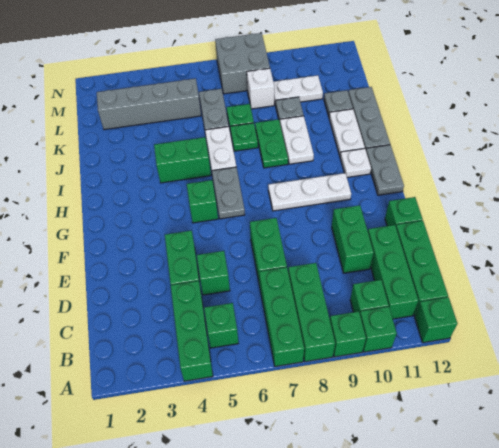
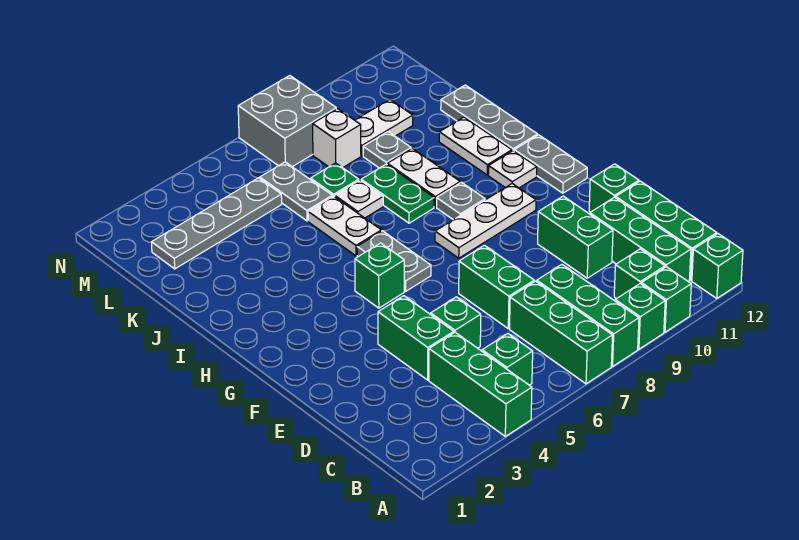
green 1x2 brick [154,137,211,183] -> none
green 1x1 plate [230,123,258,151] -> white 1x1 plate [335,180,383,218]
grey 1x1 plate [324,90,353,116] -> grey 1x1 plate moved to [437,182,485,220]
grey 1x4 brick [97,78,201,130] -> grey 1x4 plate [152,178,282,269]

